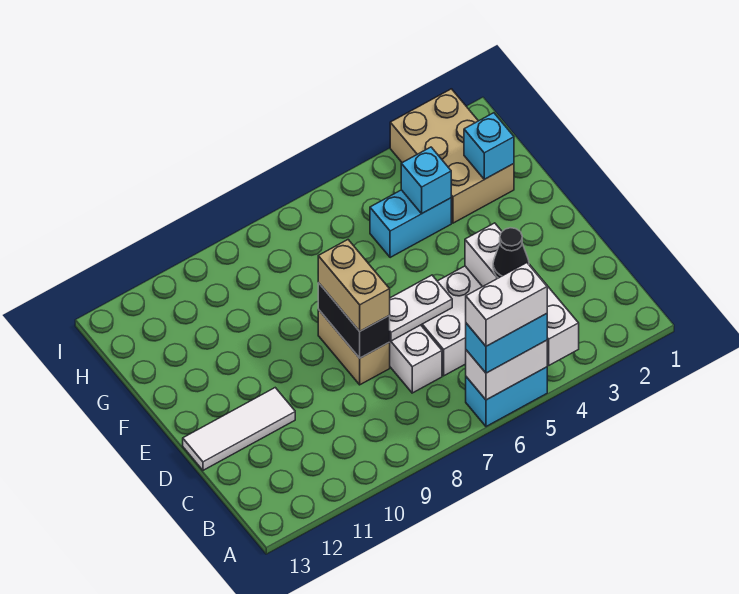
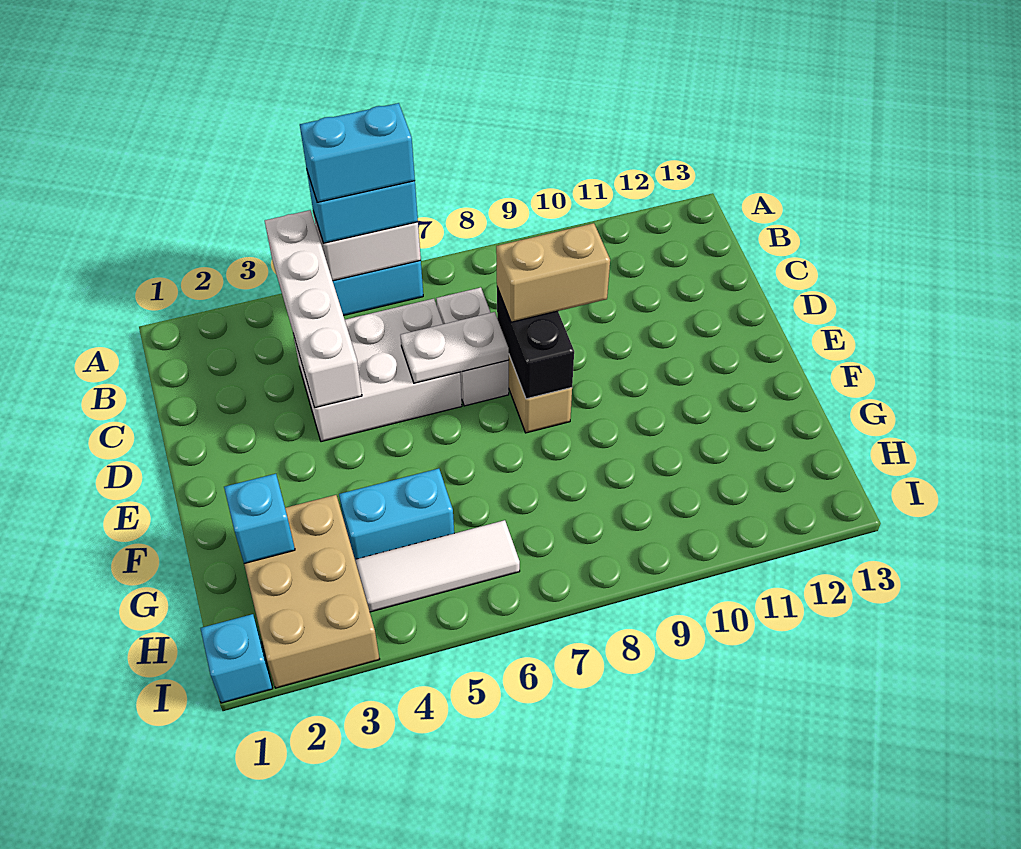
white 1x2 brick [466,263,547,346] -> cyan 1x2 brick [300,103,415,202]
black 1x1 cone [493,228,529,278] -> none
tan 1x2 brick [318,240,390,331] -> tan 1x2 brick turned to [496,223,610,322]
white 1x3 tile [183,388,295,470] -> white 1x3 tile moved to [355,520,520,612]
cyan 1x1 brick [401,147,451,213] -> cyan 1x1 brick moved to [201,614,273,703]

